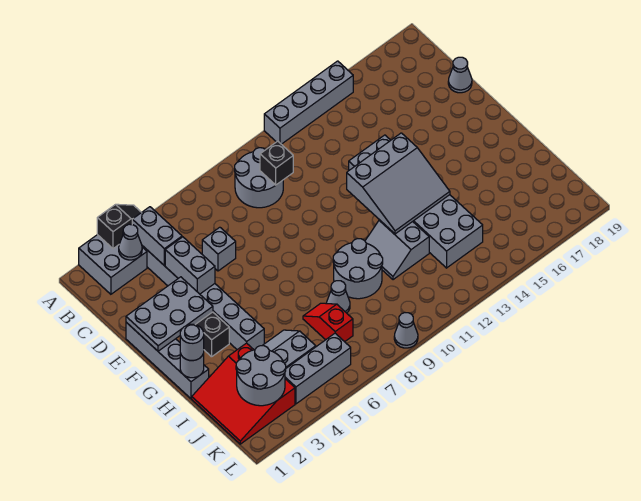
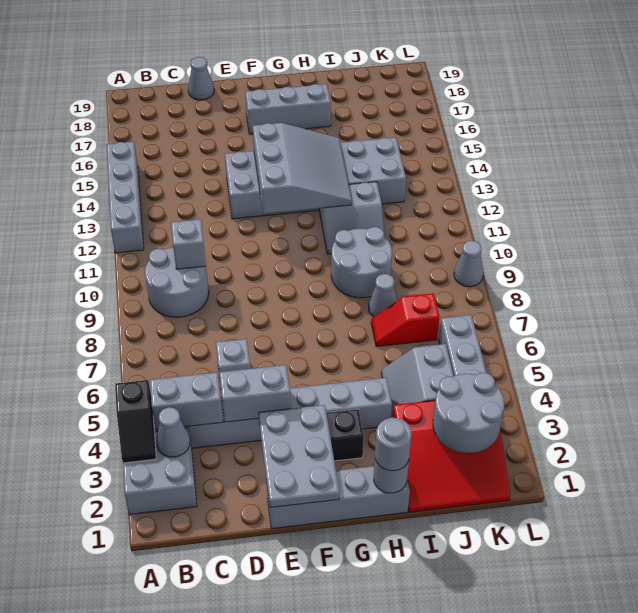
black 1x2 slope [97,204,141,249] -> black 1x2 slope turned to [115,380,156,463]
black 1x1 brick [260,141,293,185] -> grey 1x1 brick [171,219,206,269]
none -> grey 1x3 brick [245,84,331,134]

